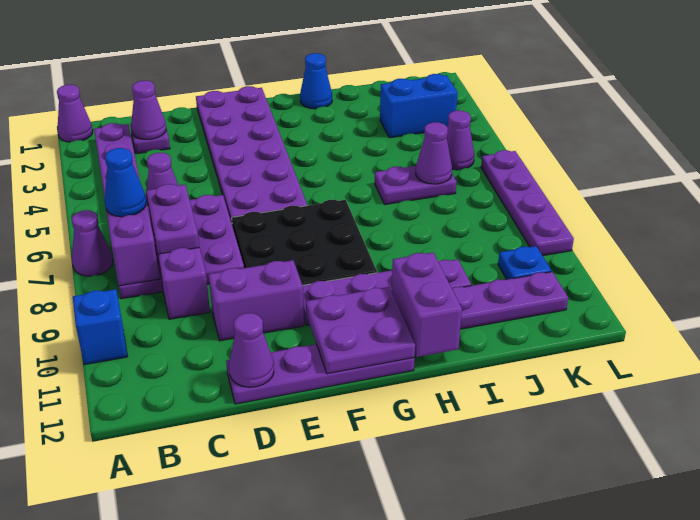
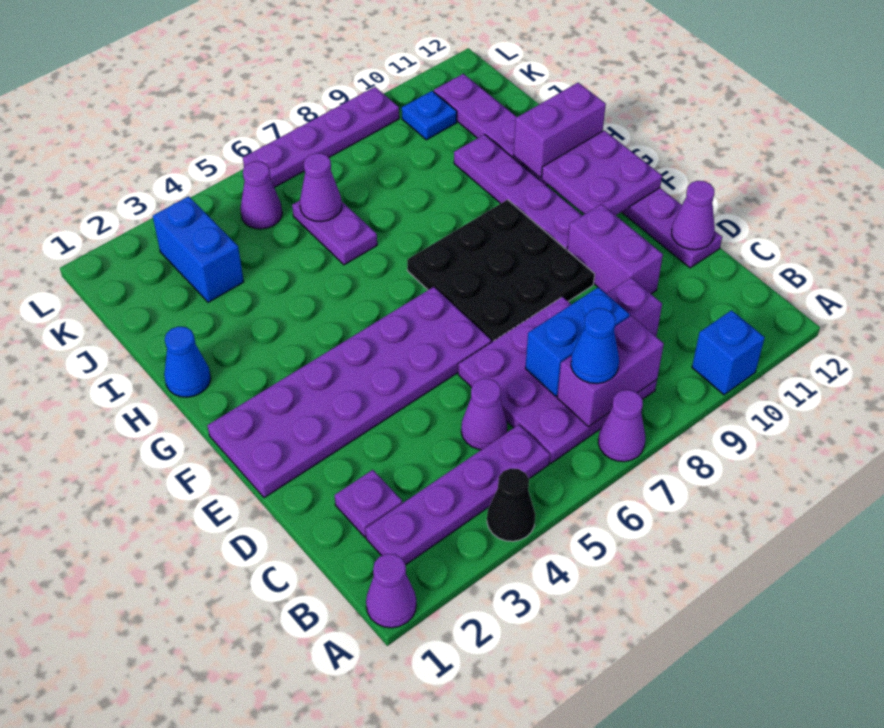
none -> black 1x1 cone [487,468,535,541]
purple 1x1 cone [131,81,166,139] -> none
purple 1x2 brick [146,184,199,273] -> blue 1x2 brick [525,287,630,396]

